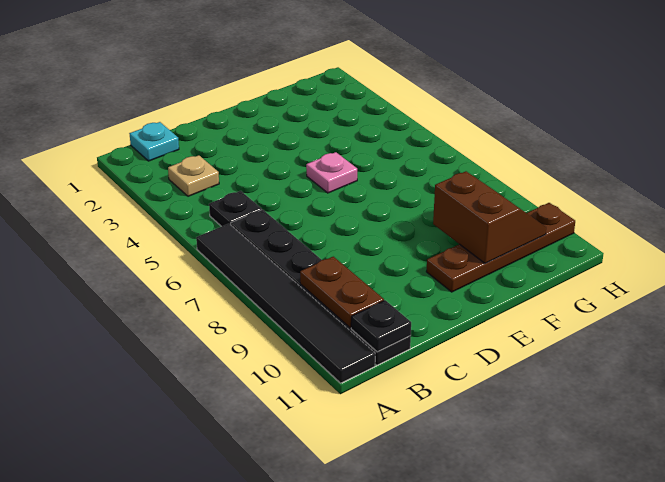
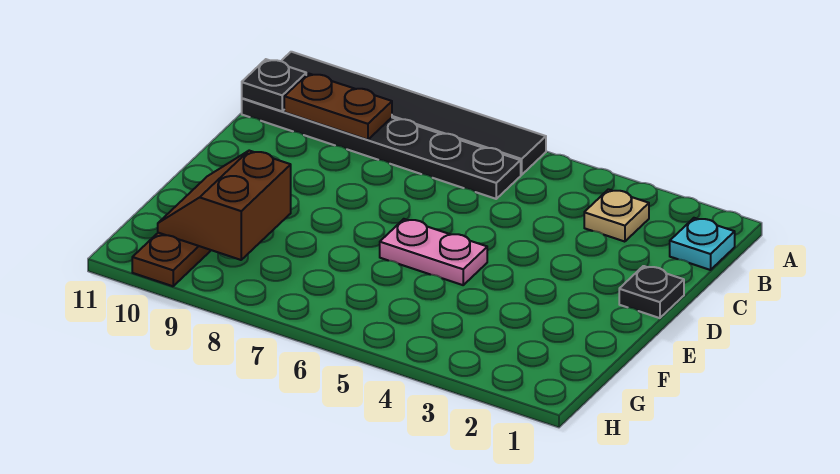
black 1x1 plate [209,191,262,227] -> black 1x1 plate moved to [619,266,684,318]
pink 1x1 plate [306,152,357,193] -> pink 1x2 plate [380,219,487,285]
brown 2x2 slope [433,171,546,263] -> brown 2x2 slope turned to [158,151,291,260]

